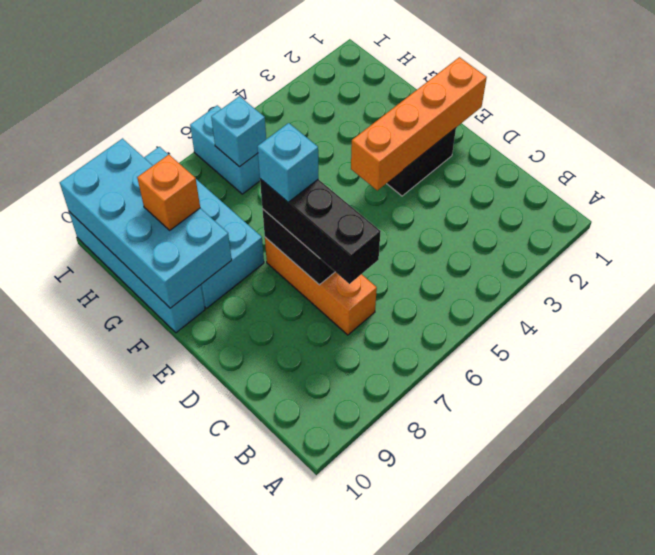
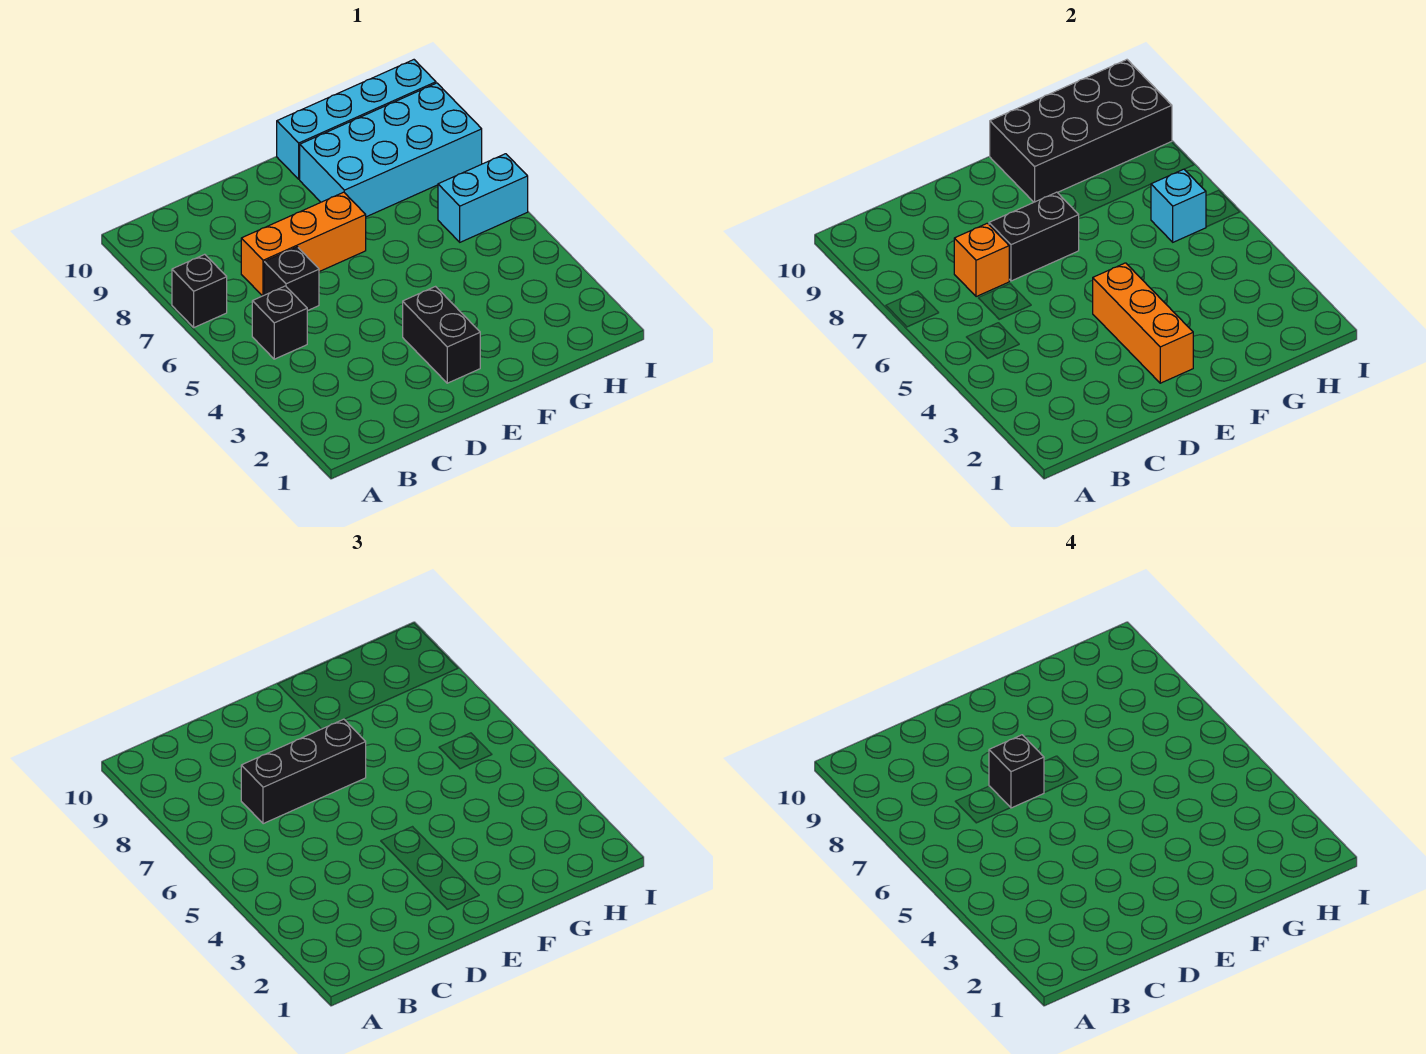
none -> black 1x1 brick [172,254,227,327]
none -> black 1x1 brick [252,286,307,359]
none -> black 1x1 brick [264,247,319,311]
none -> black 1x1 brick [989,735,1044,808]
orange 1x4 brick [351,57,487,190] -> orange 1x3 brick [1093,263,1193,383]
cyan 1x1 brick [257,123,318,202] -> none
cyan 2x4 brick [60,139,232,308] -> black 2x4 brick [990,60,1172,202]
orange 1x1 brick [137,155,200,230] -> orange 1x1 brick moved to [954,223,1009,297]

